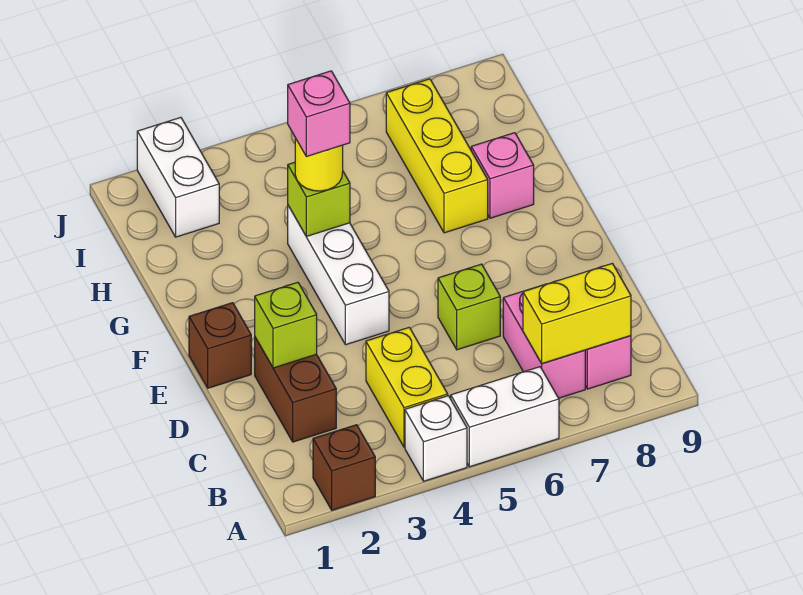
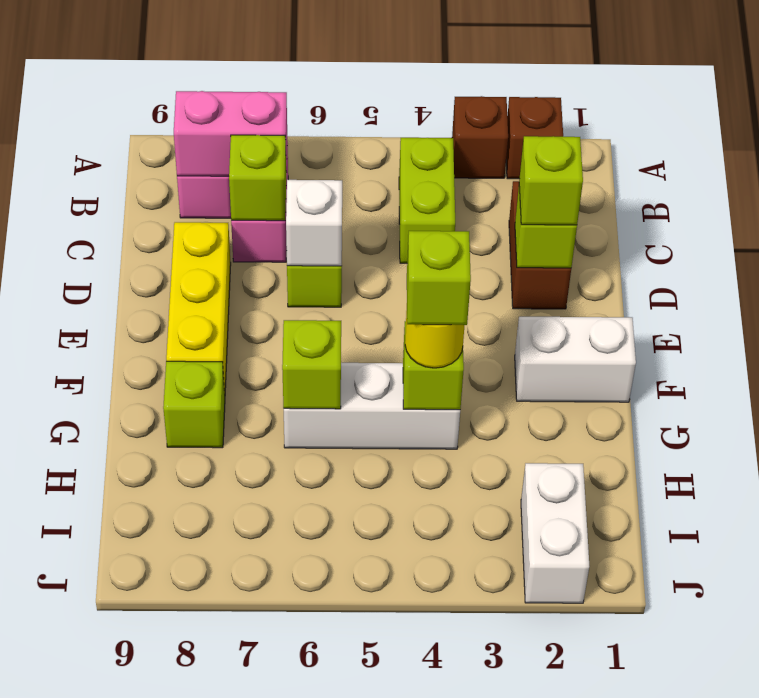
white 1x1 brick [405,396,467,481] -> white 1x1 brick moved to [286,180,342,266]
white 1x2 brick [451,367,559,467] -> white 1x2 brick moved to [515,317,636,402]
yellow 1x2 brick [366,327,448,447] -> lime 1x2 brick [399,138,455,263]
yellow 1x2 brick [523,263,631,363] -> pink 1x2 brick [174,91,287,176]
none -> lime 1x1 brick [229,135,286,221]
none -> lime 1x1 brick [519,136,583,225]
brown 1x1 brick [189,303,251,388] -> brown 1x1 brick moved to [452,96,508,178]
white 1x3 brick [288,206,389,345] -> white 1x3 brick turned to [284,363,460,449]
pink 1x1 brick [288,71,350,157] -> lime 1x1 brick [407,231,471,325]
none -> lime 1x1 brick [282,320,341,409]
yellow 1x3 brick [386,79,488,233] -> yellow 1x3 brick moved to [166,222,231,394]
pink 1x1 brick [471,133,534,218] -> lime 1x1 brick [163,361,225,448]

